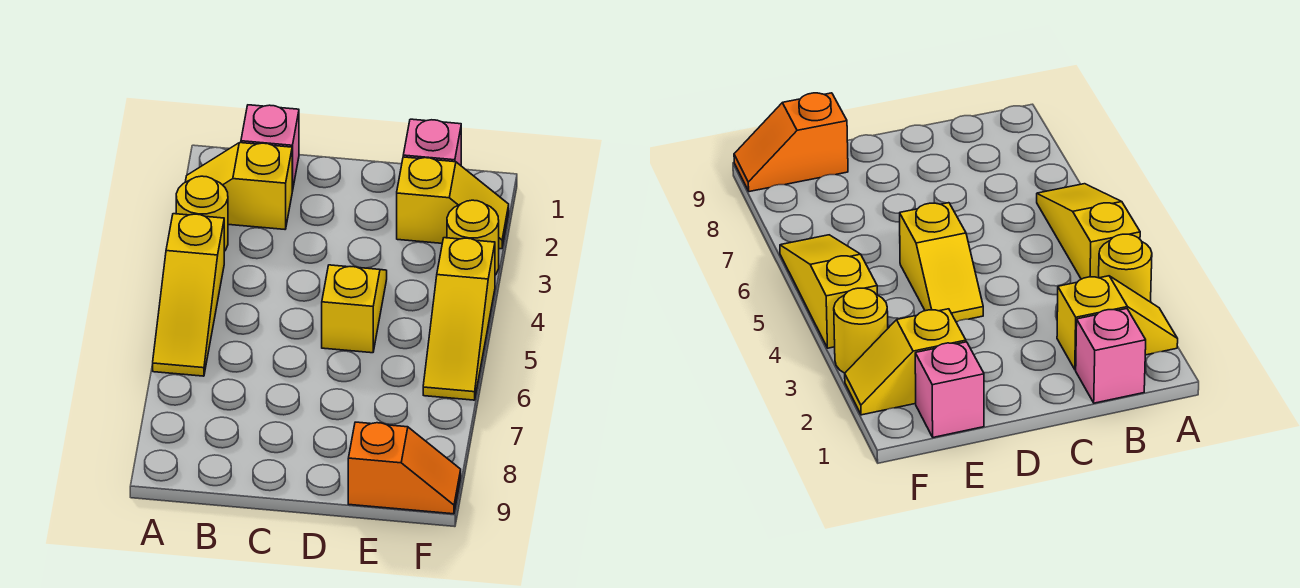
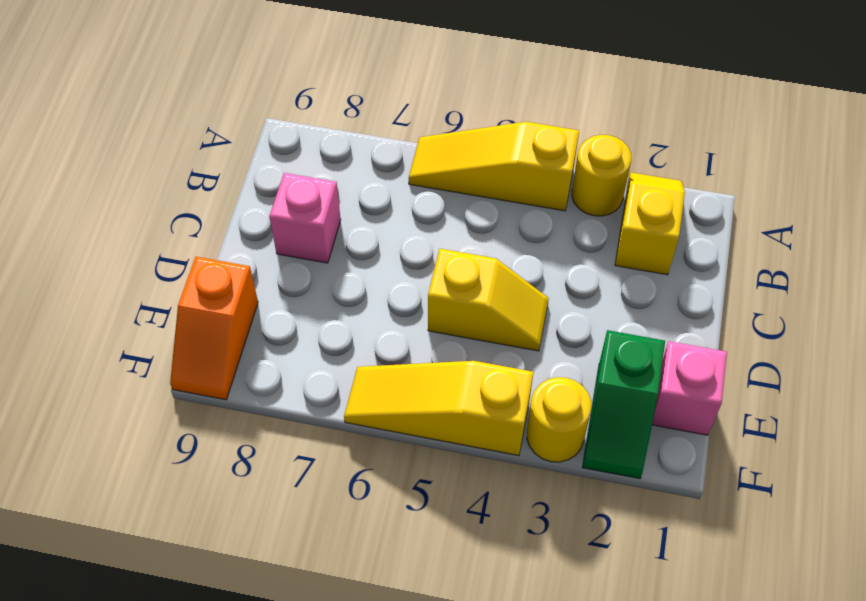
pink 1x1 brick [241,105,299,191] -> pink 1x1 brick moved to [269,173,341,263]
yellow 1x2 slope [397,157,509,249] -> green 1x2 slope [583,330,665,479]

